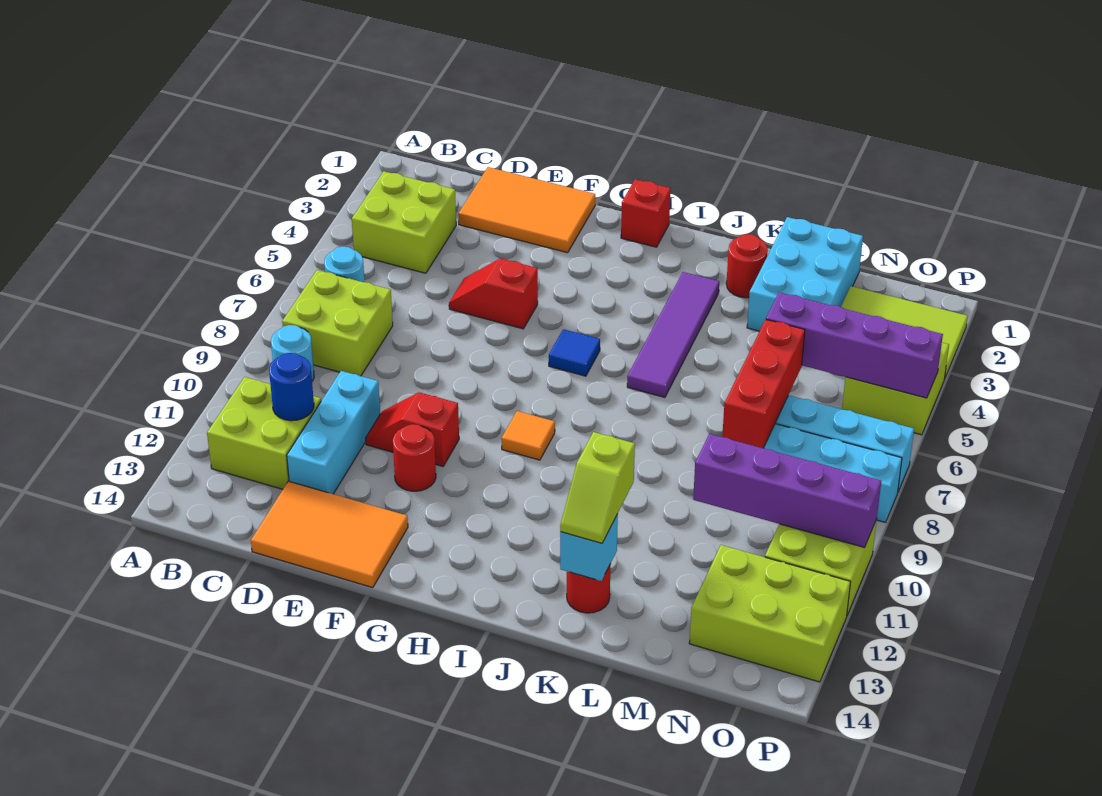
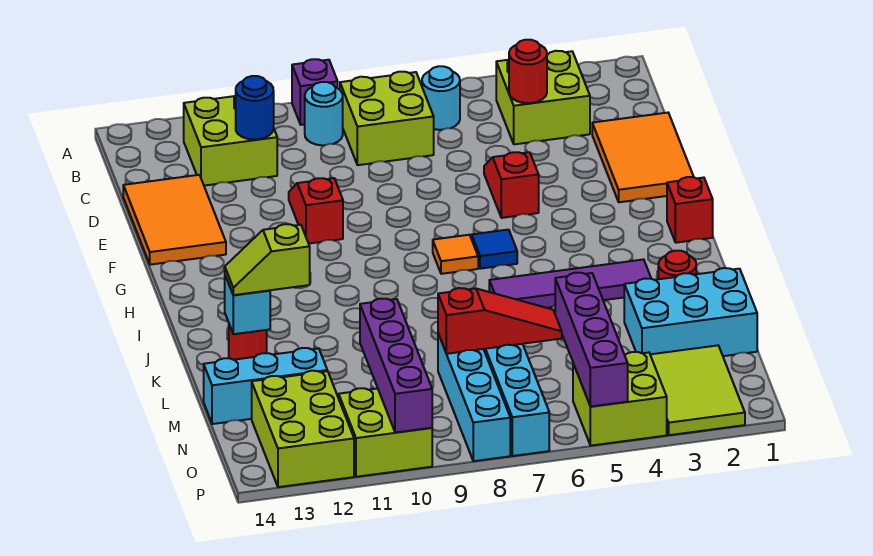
none -> purple 1x1 brick [292,59,338,125]
cyan 1x3 brick [287,371,380,494] -> cyan 1x3 brick moved to [204,348,327,424]
red 1x1 round brick [393,424,436,491] -> red 1x1 round brick moved to [509,40,547,103]
orange 1x1 tile [502,411,555,460] -> orange 1x1 tile moved to [433,235,478,274]
red 1x3 brick [722,320,805,448] -> red 1x3 slope [438,288,562,354]

